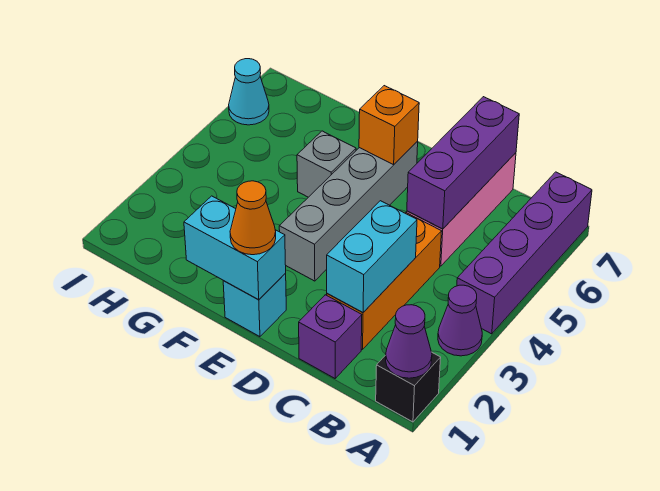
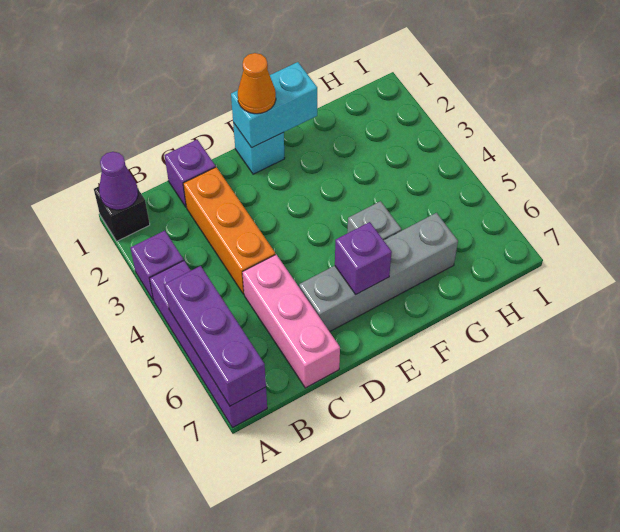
purple 1x1 cone [438,285,482,356] -> purple 1x1 brick [131,231,184,300]
cyan 1x2 brick [327,201,417,313] -> none
purple 1x3 brick [407,97,519,229] -> purple 1x3 brick moved to [164,266,266,406]
grey 1x4 brick [279,141,418,281] -> grey 1x4 brick turned to [299,213,458,332]
orange 1x1 brick [359,86,419,165] -> purple 1x1 brick [335,222,392,294]
cyan 1x1 cone [229,59,269,125] -> none

